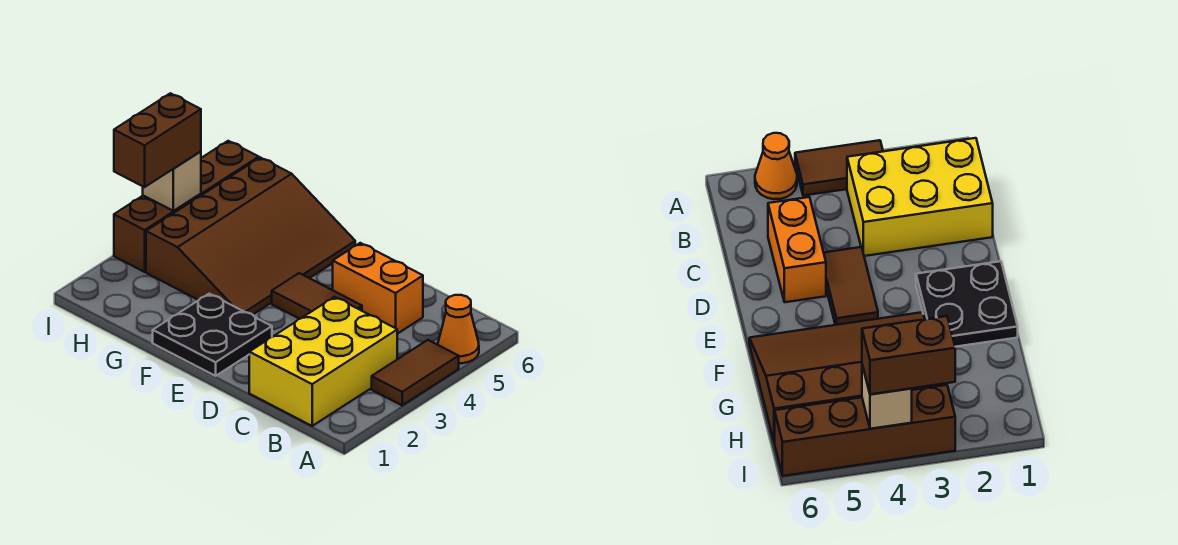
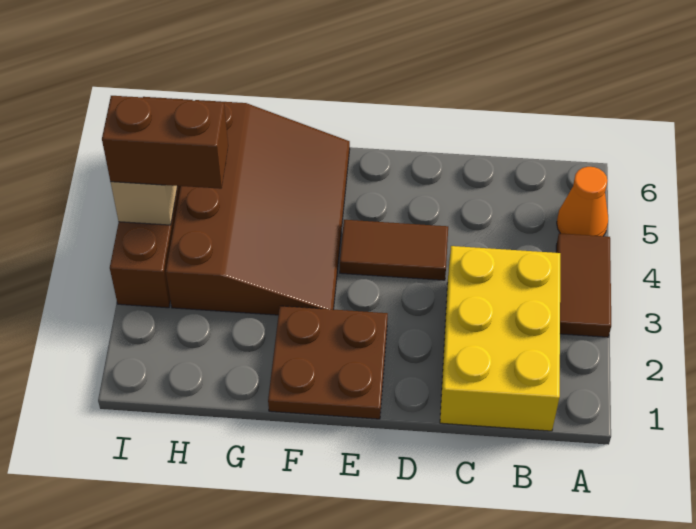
orange 1x2 brick [333,243,423,334] -> none
black 2x2 plate [153,294,272,376] -> brown 2x2 plate [268,306,388,419]
brown 1x2 brick [114,93,201,187] -> brown 1x2 brick turned to [102,96,228,189]

